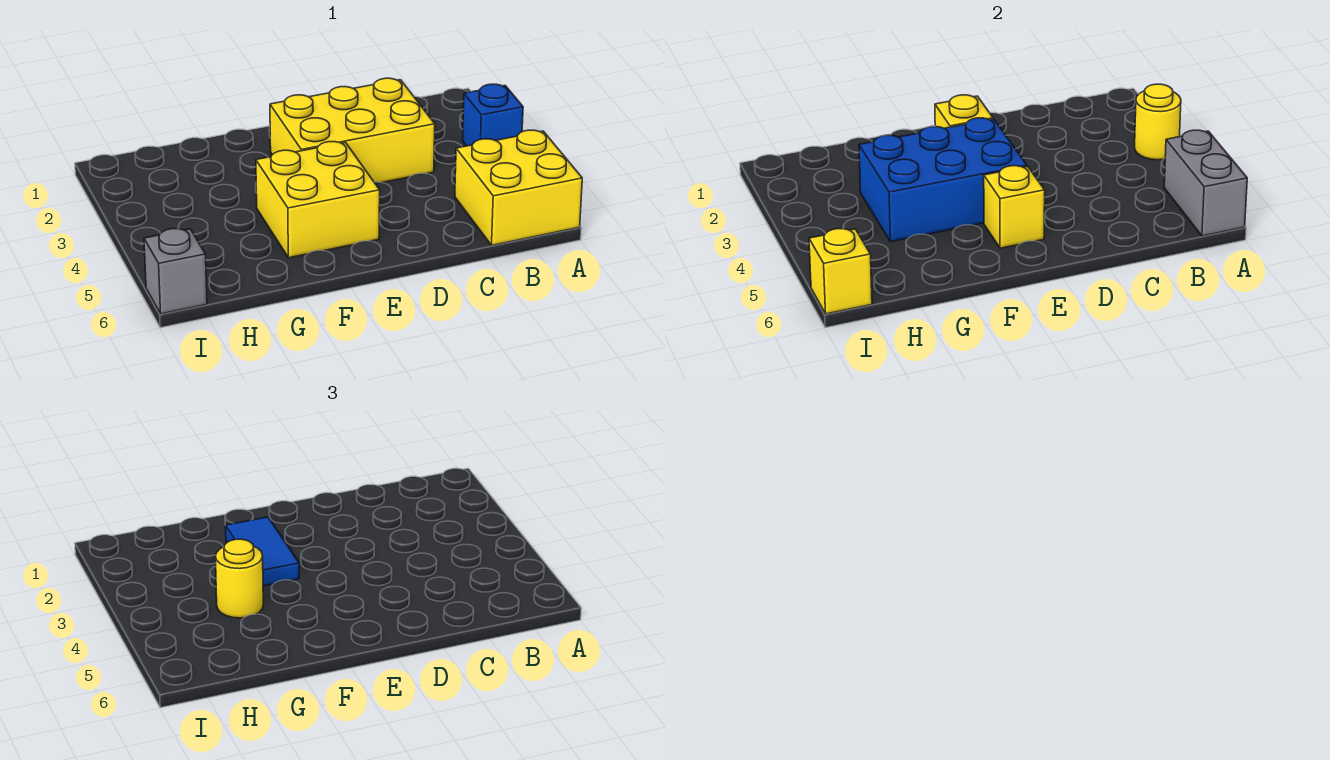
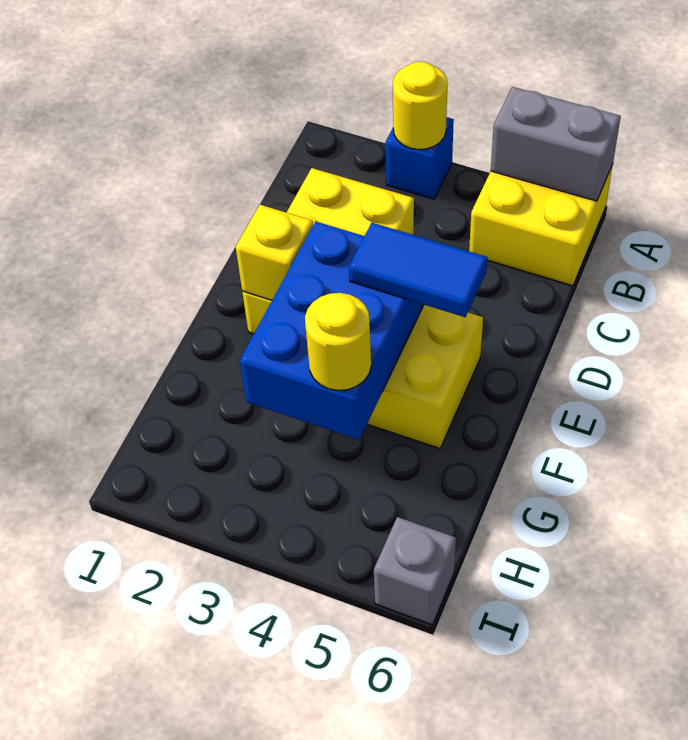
yellow 1x1 brick [984,166,1045,248] -> none
blue 1x2 tile [226,517,299,586] -> blue 1x2 tile moved to [349,223,487,317]
yellow 1x1 brick [809,229,872,314] -> none

